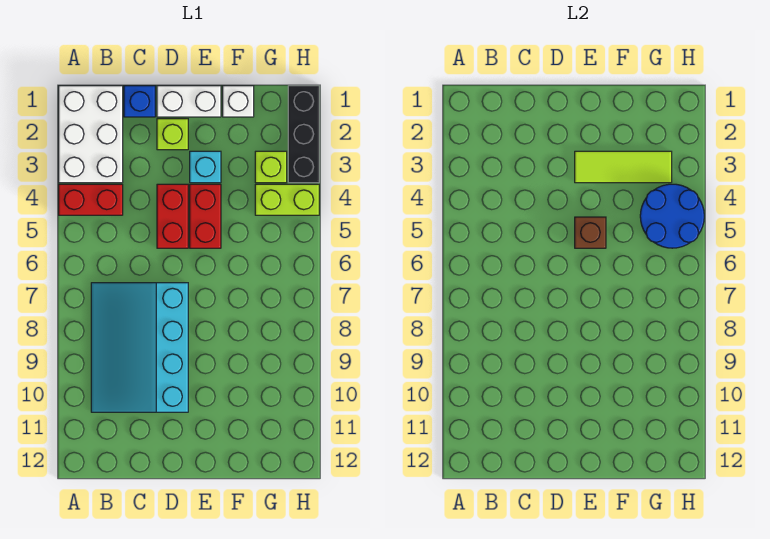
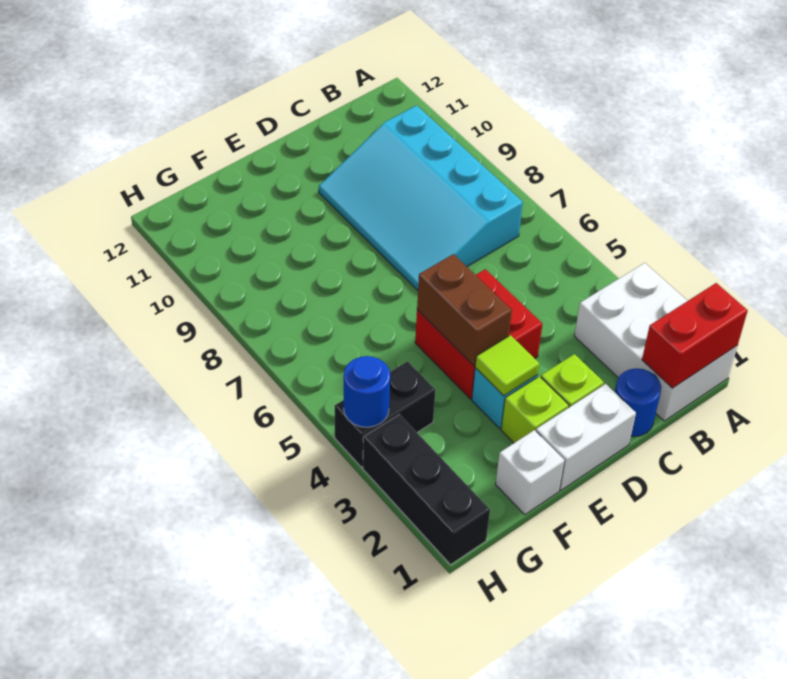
red 1x2 brick [59,184,123,215] -> red 1x2 brick moved to [642,283,748,388]
cyan 3x4 slope [91,283,188,412] -> cyan 3x4 slope turned to [319,105,523,290]
blue 1x1 brick [124,86,155,117] -> blue 1x1 round brick [615,368,661,437]
lime 1x3 tile [575,151,672,183] -> lime 1x1 tile [475,335,539,396]
brown 1x1 brick [575,217,606,248] -> brown 1x2 brick [417,254,512,366]
lime 1x1 brick [255,151,287,183] -> lime 1x1 brick moved to [501,376,569,443]
lime 1x2 brick [255,184,319,215] -> black 1x2 brick [335,361,435,467]
blue 2x2 round brick [640,184,704,248] -> blue 1x1 round brick [344,356,390,427]

